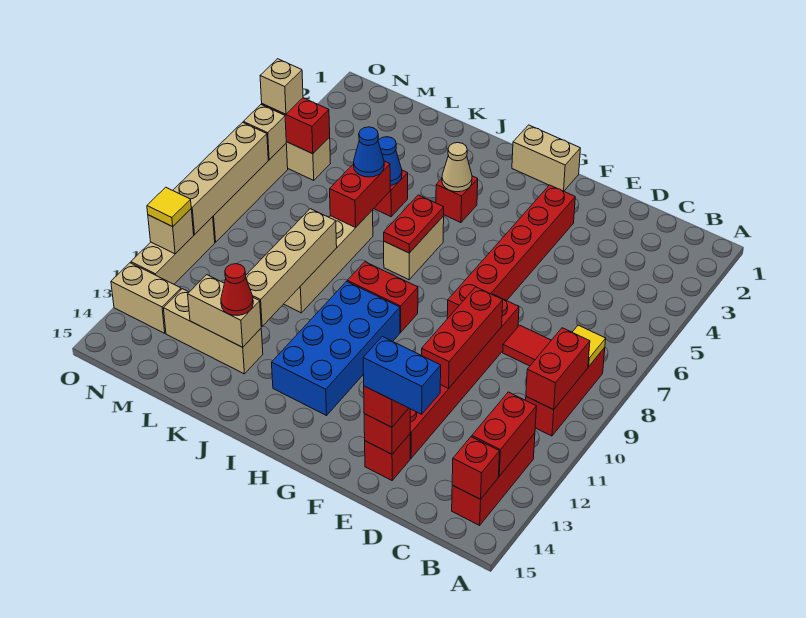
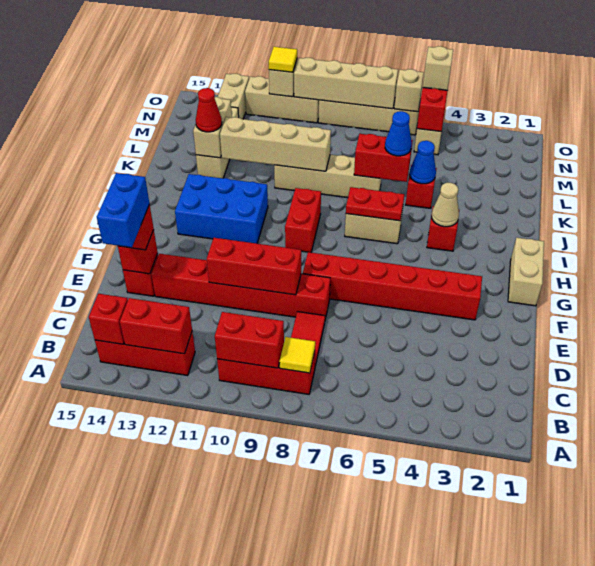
blue 2x4 brick [272,282,400,416] -> blue 2x3 brick [175,174,268,243]

